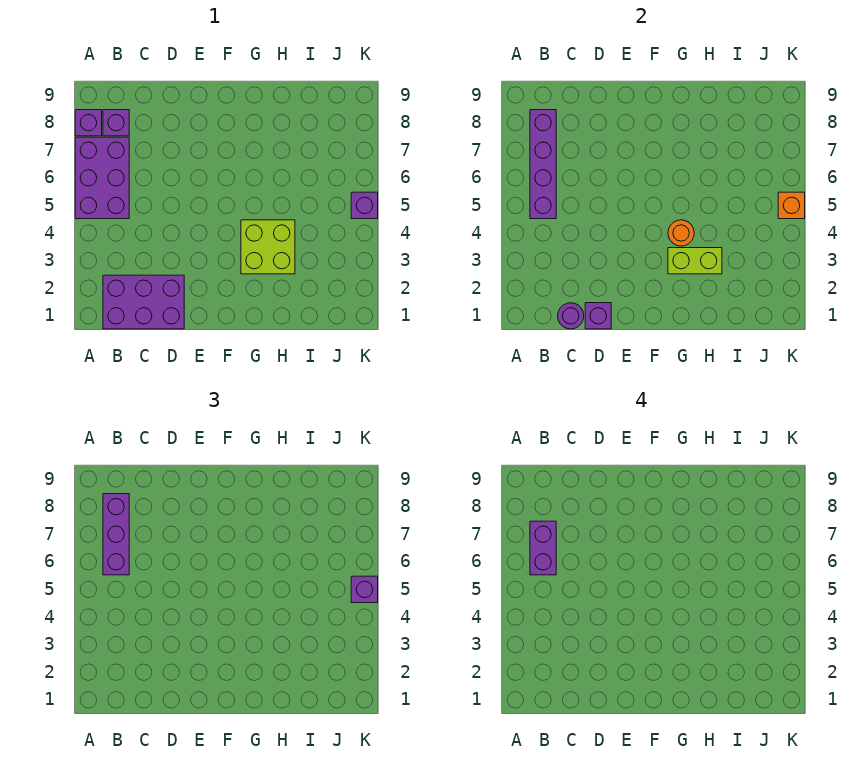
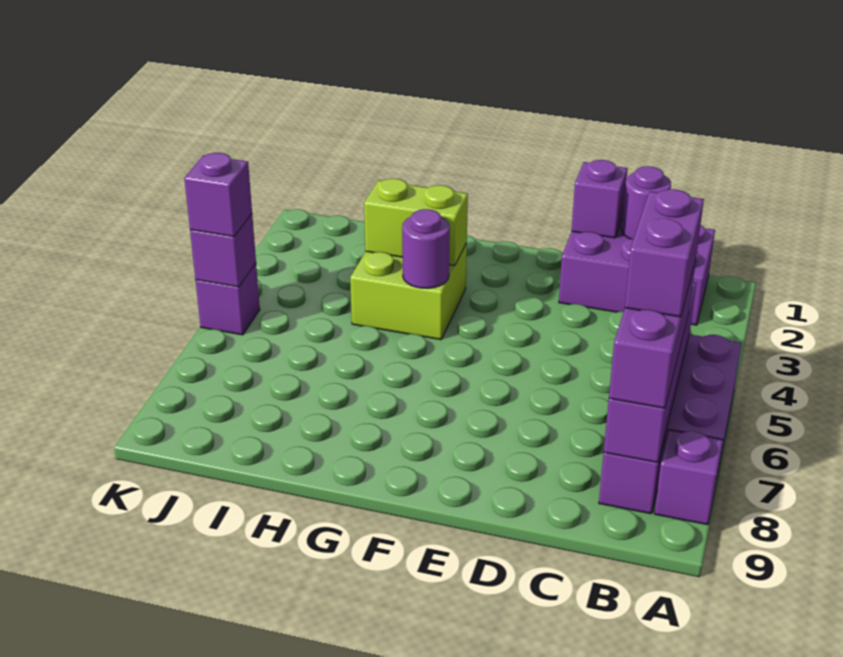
orange 1x1 round brick [668,220,694,246] -> purple 1x1 round brick [402,209,450,288]
orange 1x1 brick [778,192,805,219] -> purple 1x1 brick [190,214,256,287]

